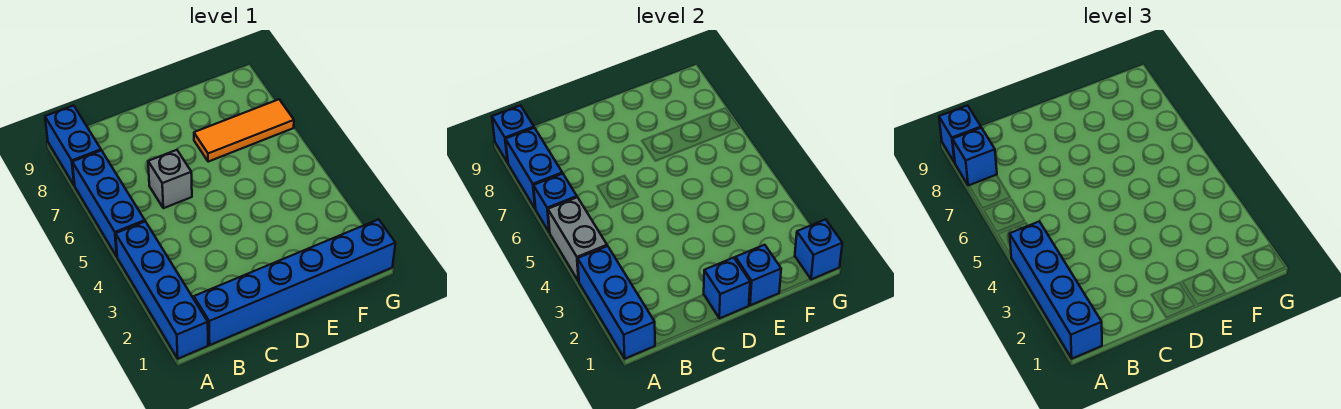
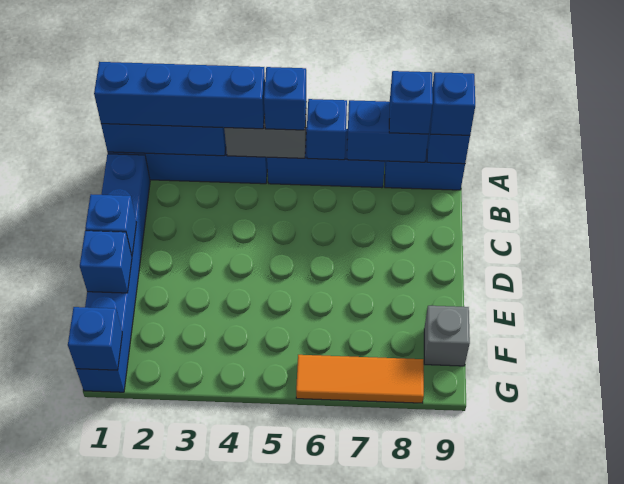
none -> blue 1x1 brick [264,67,306,130]
grey 1x1 brick [148,150,192,208] -> grey 1x1 brick moved to [424,306,470,366]
orange 1x3 tile [194,99,294,162] -> orange 1x3 tile turned to [296,355,424,403]

